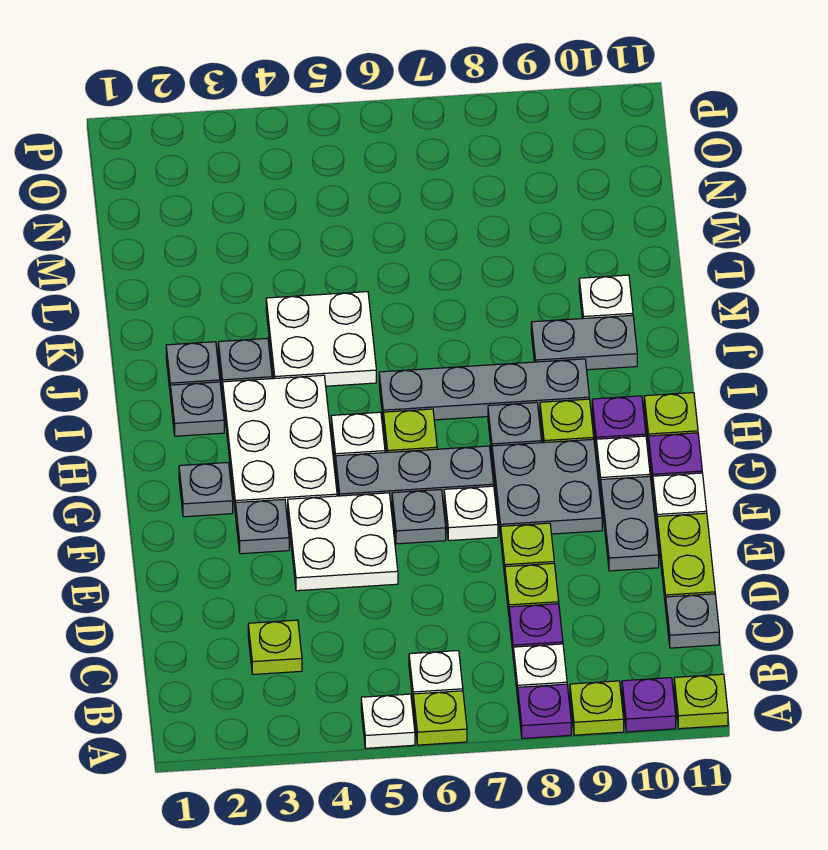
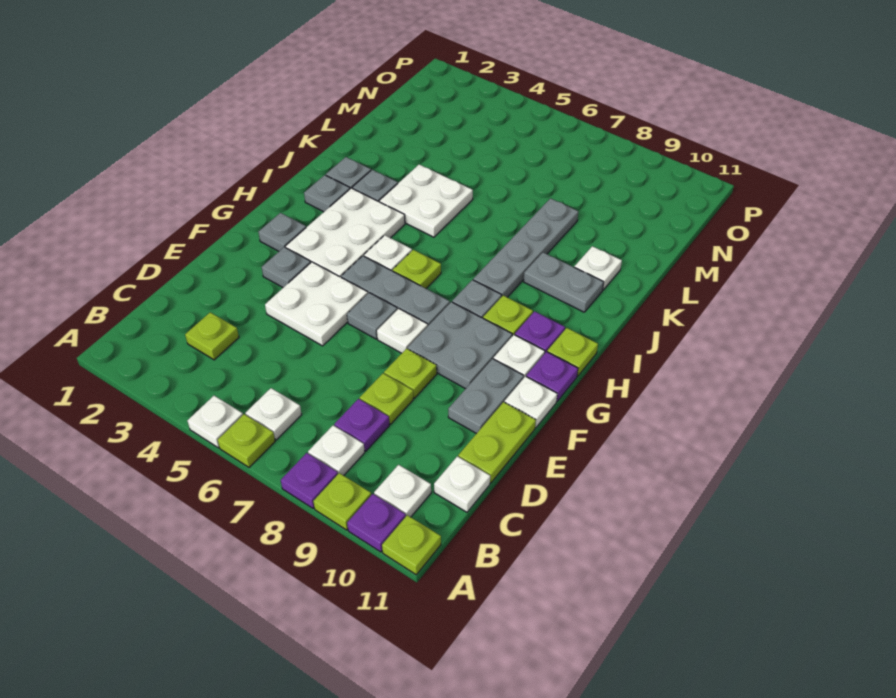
none -> white 1x1 plate [374,465,431,517]
grey 1x1 plate [666,594,719,648] -> white 1x1 plate [434,456,490,512]
grey 1x4 plate [379,359,589,420] -> grey 1x4 plate turned to [473,198,578,297]

